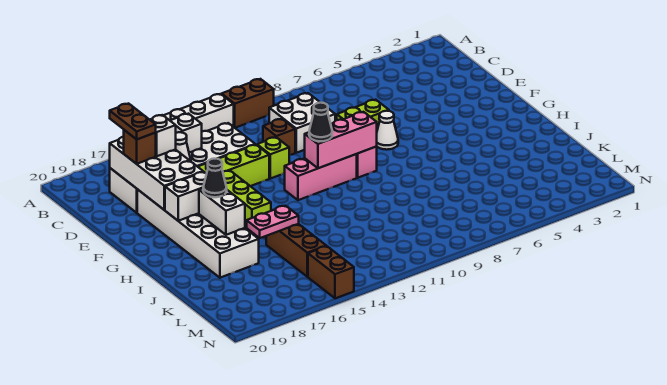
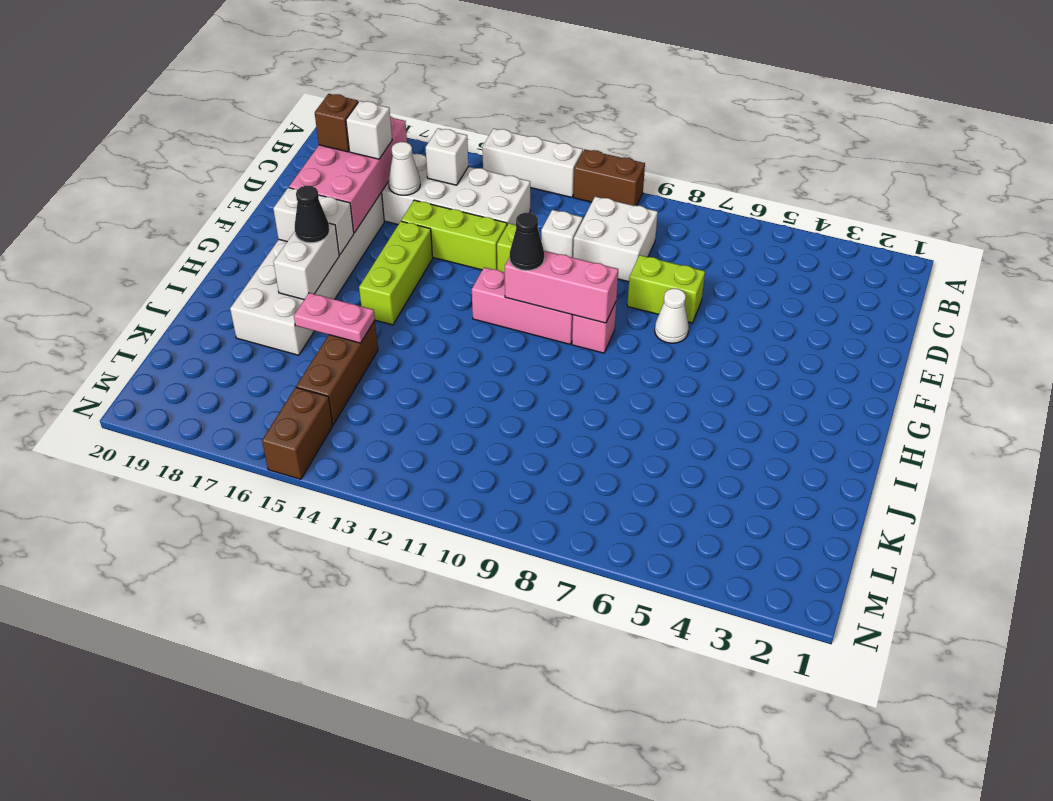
white 2x4 brick [110,137,203,210] -> pink 2x4 brick [289,116,407,233]
brown 1x2 plate [110,104,156,139] -> none
brown 1x1 brick [263,119,295,155] -> white 1x1 brick [541,210,583,258]

